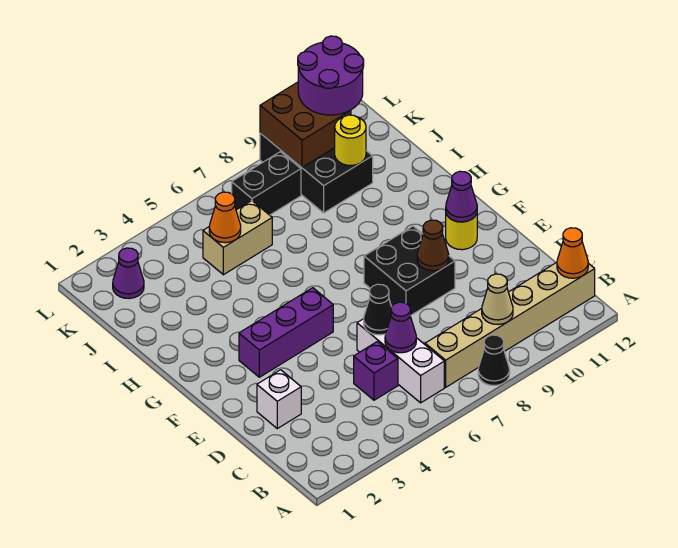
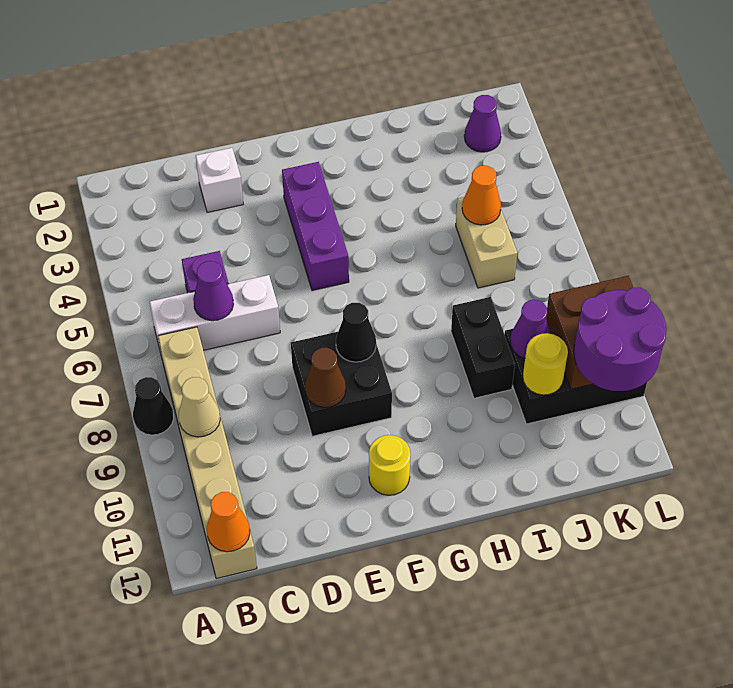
black 1x1 cone [364,284,391,335] -> black 1x1 cone moved to [336,303,376,362]
purple 1x1 cone [446,171,477,222] -> purple 1x1 cone moved to [510,300,550,358]
black 1x2 brick [232,152,301,215] -> black 1x2 brick moved to [451,297,515,398]

